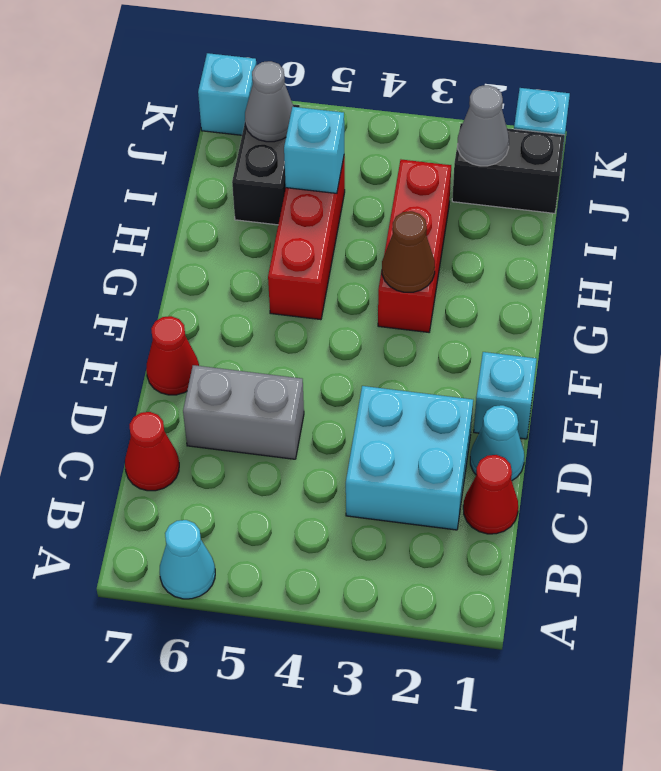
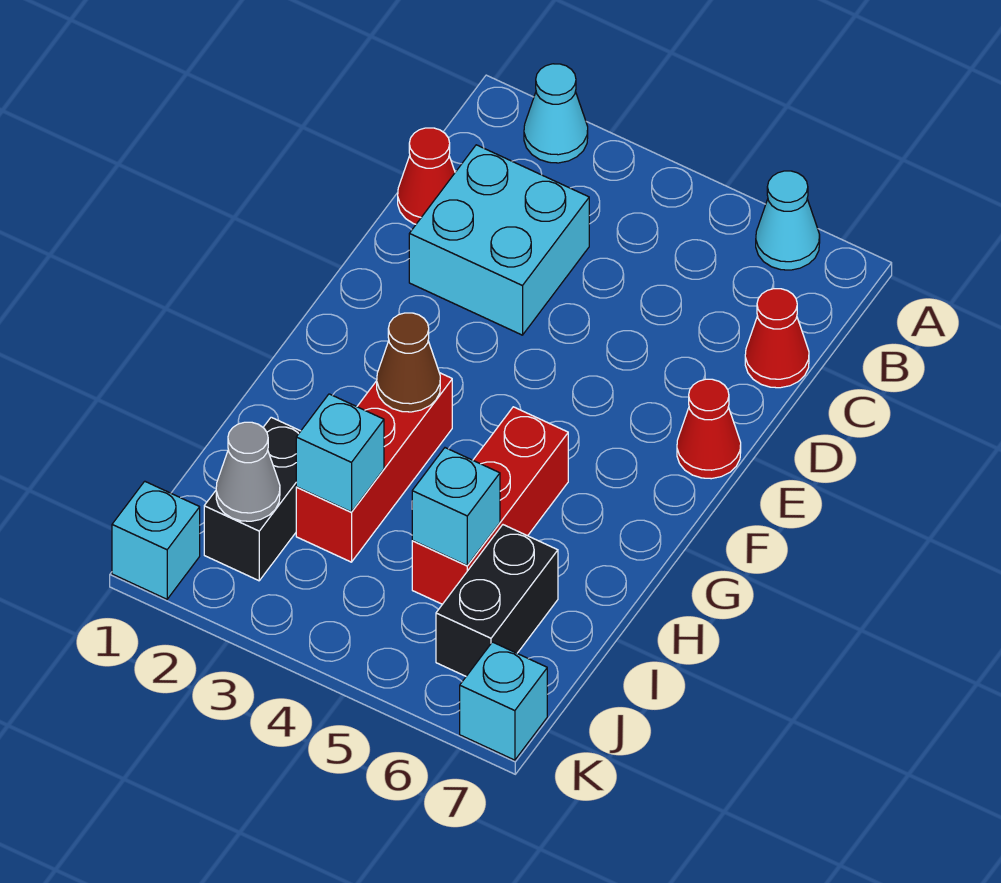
cyan 1x1 cone [470,405,524,481] -> cyan 1x1 cone moved to [524,64,588,163]
grey 1x2 brick [183,365,304,459] -> none
cyan 1x1 brick [474,352,537,439] -> cyan 1x1 brick moved to [296,394,384,512]
black 1x2 brick [452,123,565,213] -> black 1x2 brick turned to [204,417,300,581]
grey 1x1 cone [245,61,293,142] -> none

